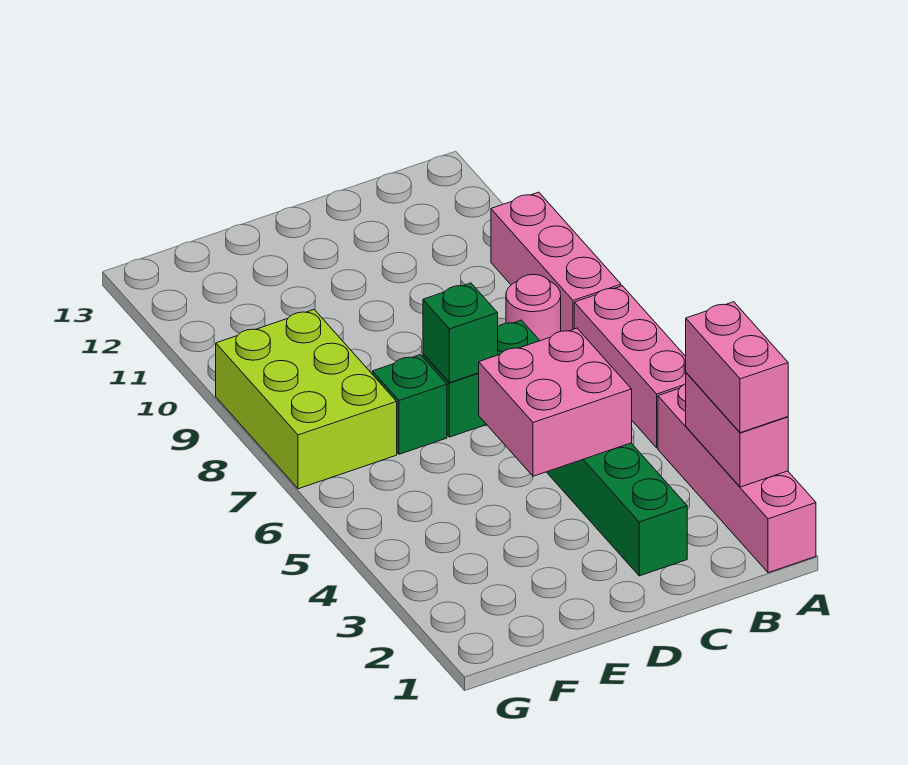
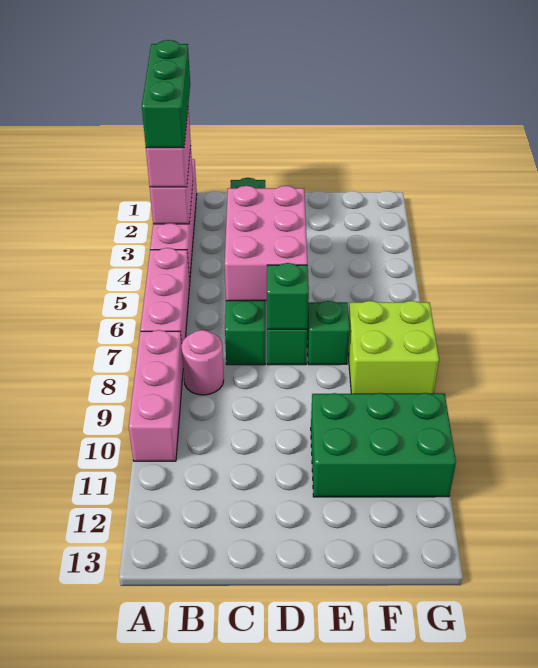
none -> green 1x3 brick [142,40,190,148]
pink 2x2 brick [479,328,632,476] -> pink 2x3 brick [225,186,308,301]
none -> green 2x3 brick [311,393,456,497]
lime 2x3 brick [216,310,397,489] -> lime 2x2 brick [348,301,439,394]

